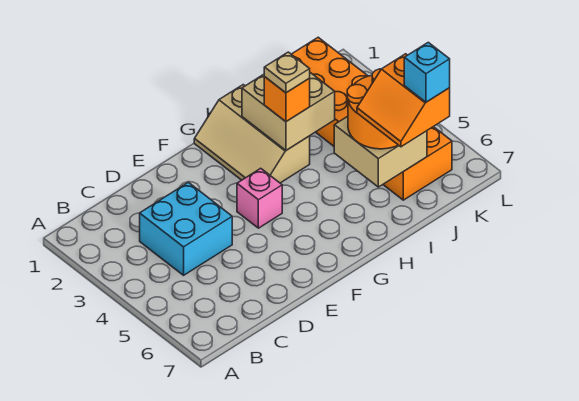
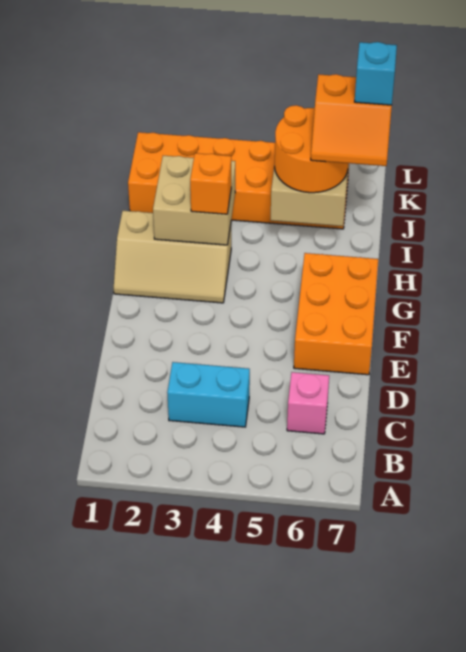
cyan 2x2 brick [140,182,232,275] -> cyan 1x2 brick [167,362,250,427]
none -> orange 2x3 brick [294,253,378,375]
pink 1x1 brick [237,168,282,228] -> pink 1x1 brick moved to [287,372,329,434]
tan 1x1 plate [264,52,310,93] -> none

